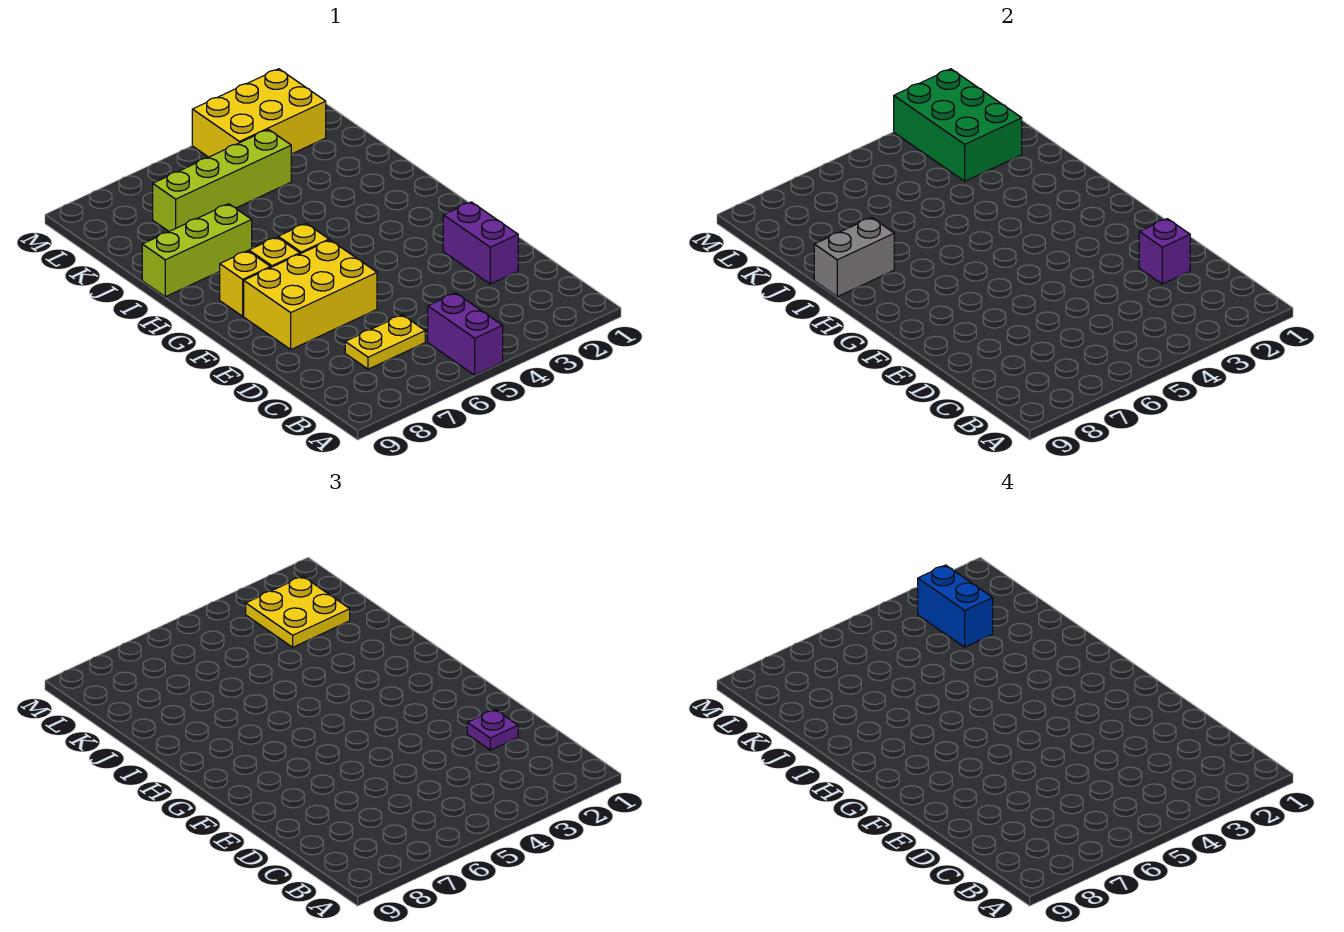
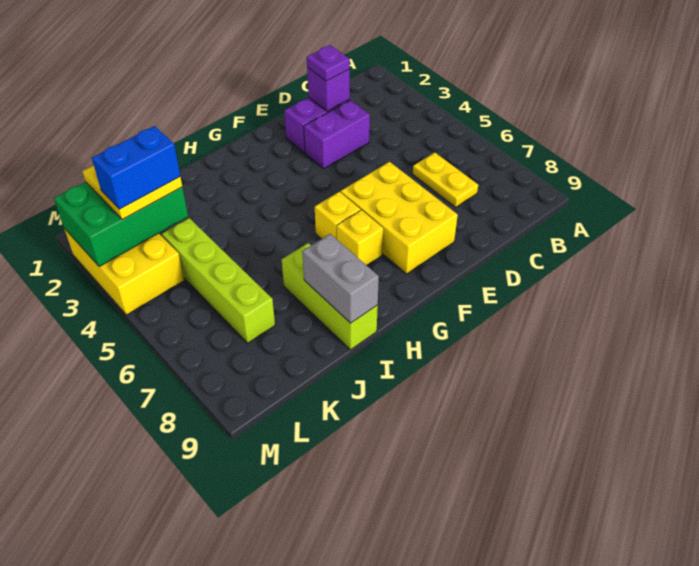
purple 1x2 brick [428,293,503,375] -> purple 1x2 brick moved to [304,100,370,169]
yellow 1x1 brick [220,251,271,316] -> none

